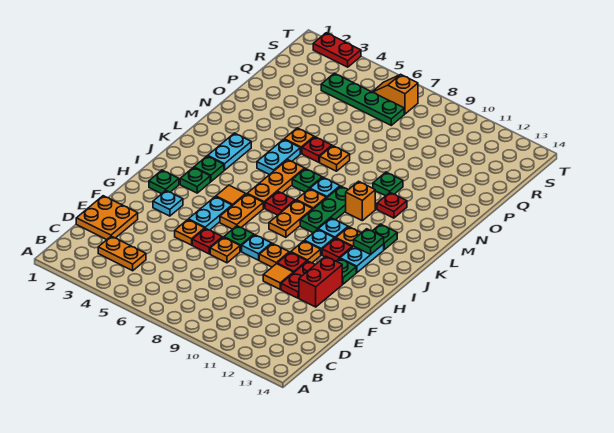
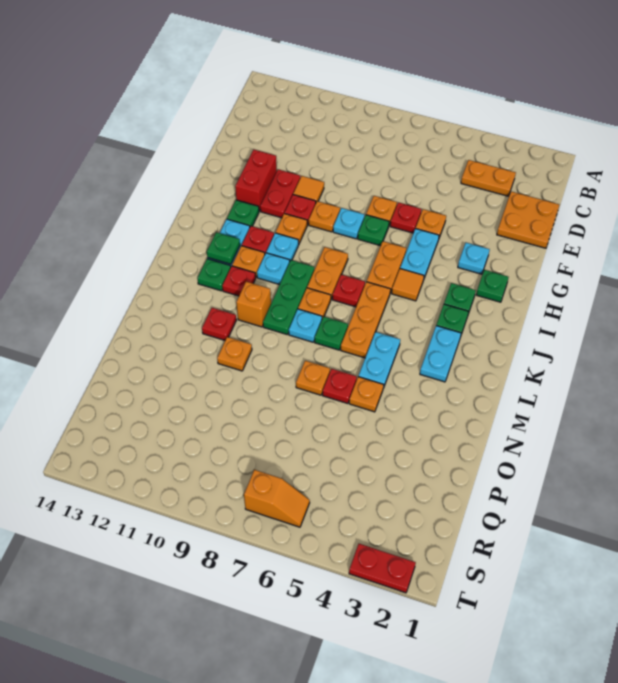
none -> red 1x1 plate [222,266,256,296]
green 1x1 plate [373,172,403,196] -> orange 1x1 plate [217,337,252,371]
green 1x4 plate [321,73,404,125] -> none

